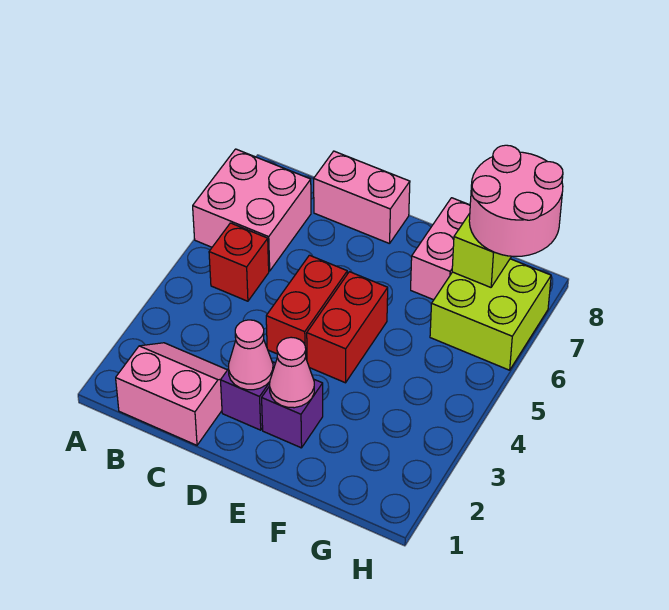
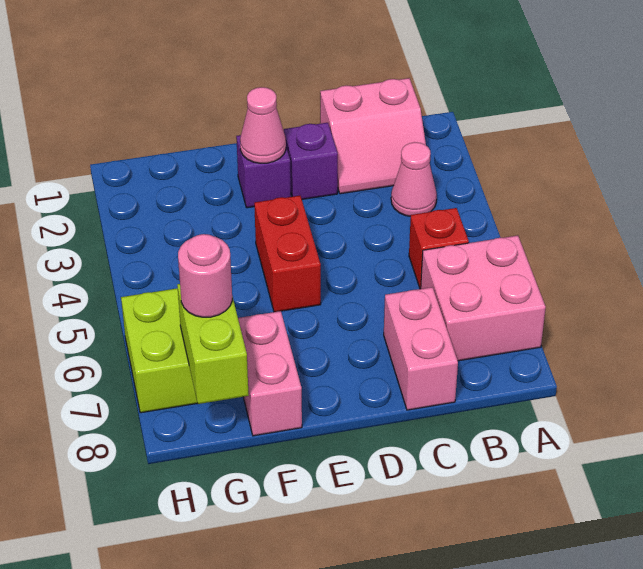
pink 1x2 brick [314,151,410,244] -> pink 1x2 brick turned to [384,287,458,410]
pink 1x1 cone [228,320,273,390] -> pink 1x1 cone moved to [391,142,437,216]
red 1x2 brick [266,255,347,360] -> none
pink 2x2 round brick [469,145,563,256] -> pink 1x1 round brick [178,234,232,317]

